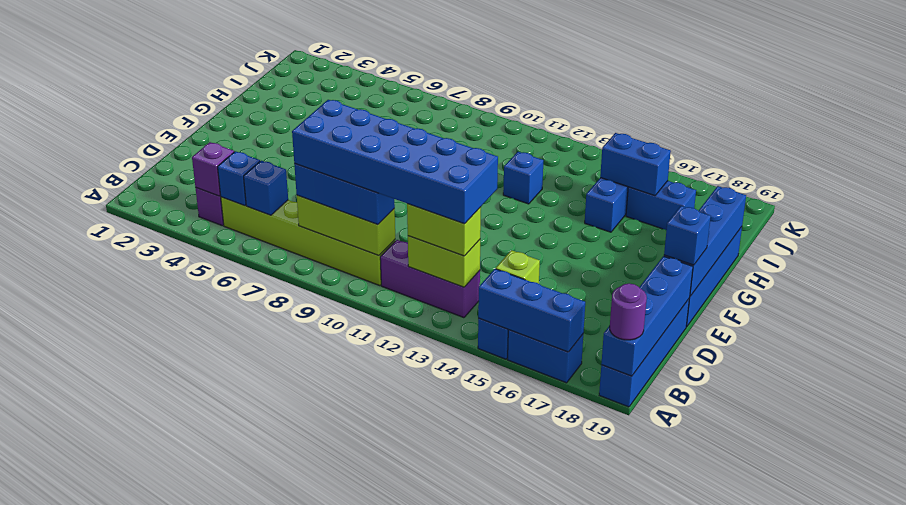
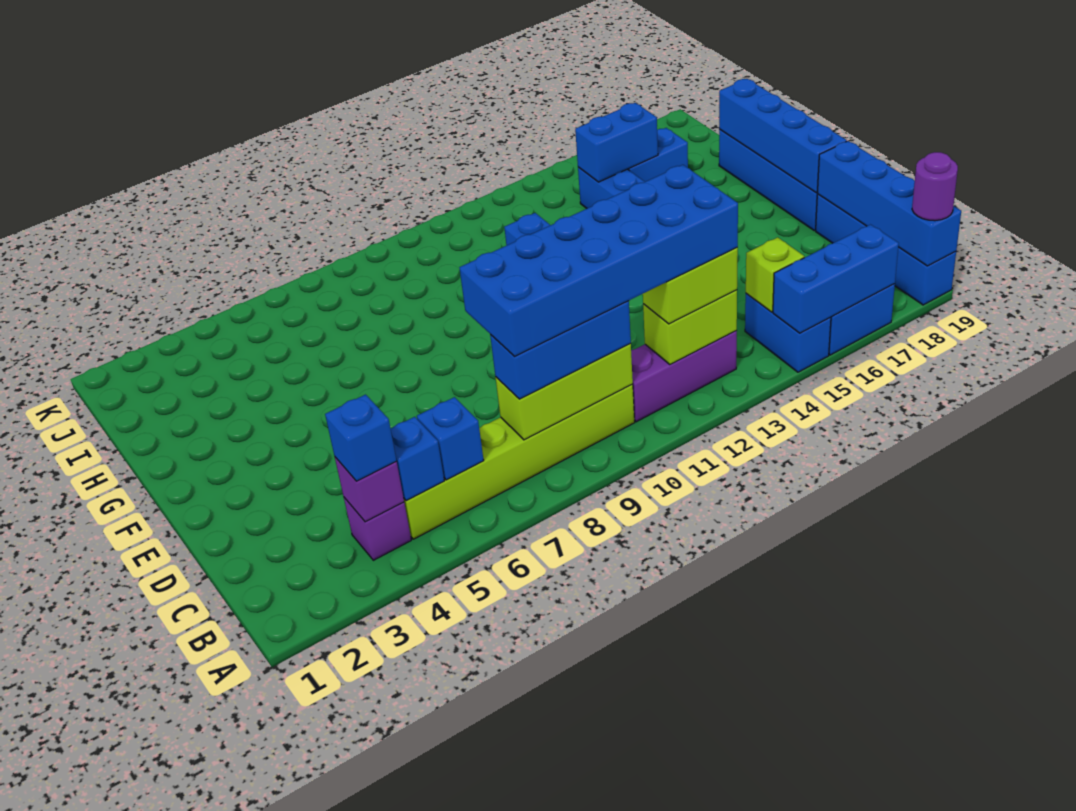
blue 1x1 brick [664,206,711,265] -> blue 1x1 brick moved to [325,395,396,481]

